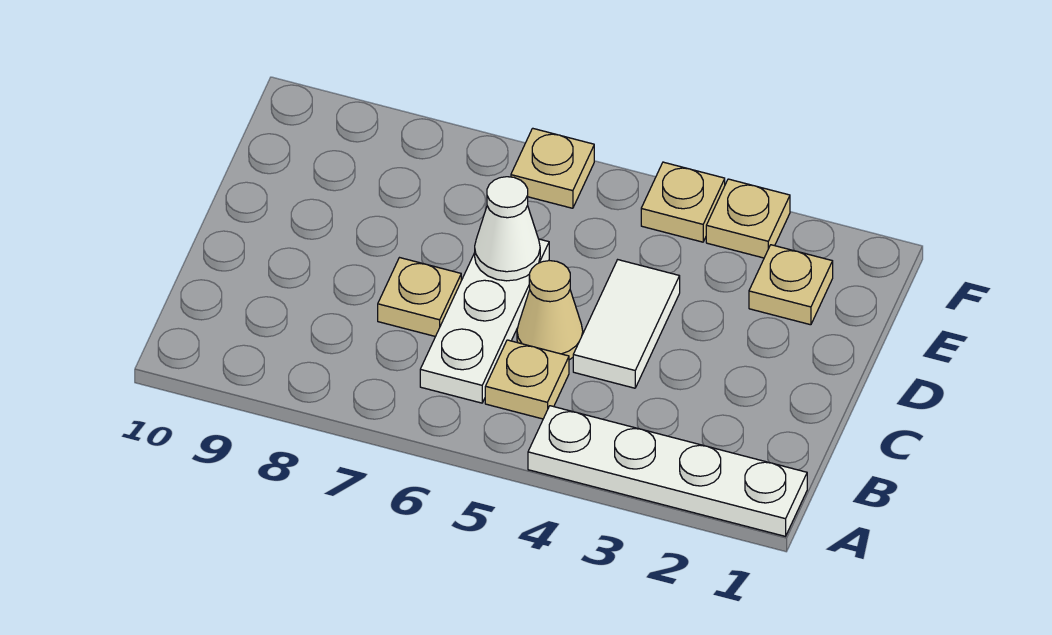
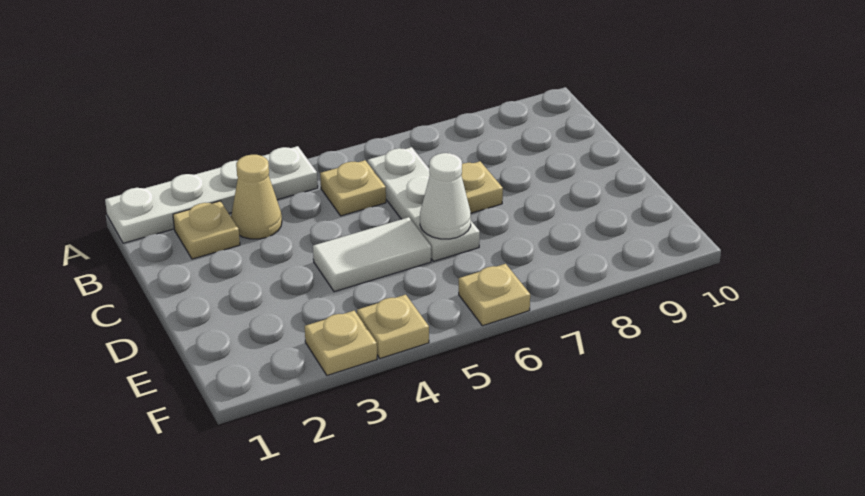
white 1x2 tile [573,260,680,388] -> white 1x2 tile turned to [313,217,431,292]
tan 1x1 cone [517,261,583,360] -> tan 1x1 cone moved to [231,155,282,239]
tan 1x1 plate [749,245,833,325] -> tan 1x1 plate moved to [173,201,240,259]

